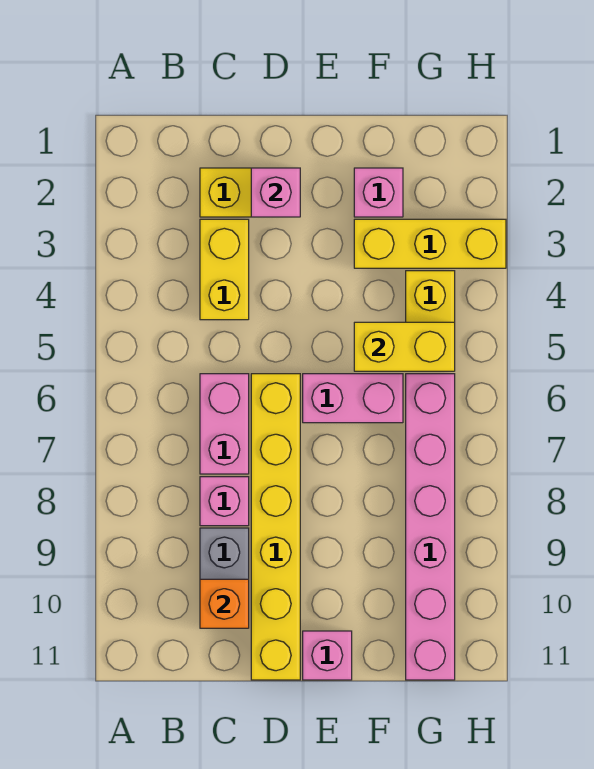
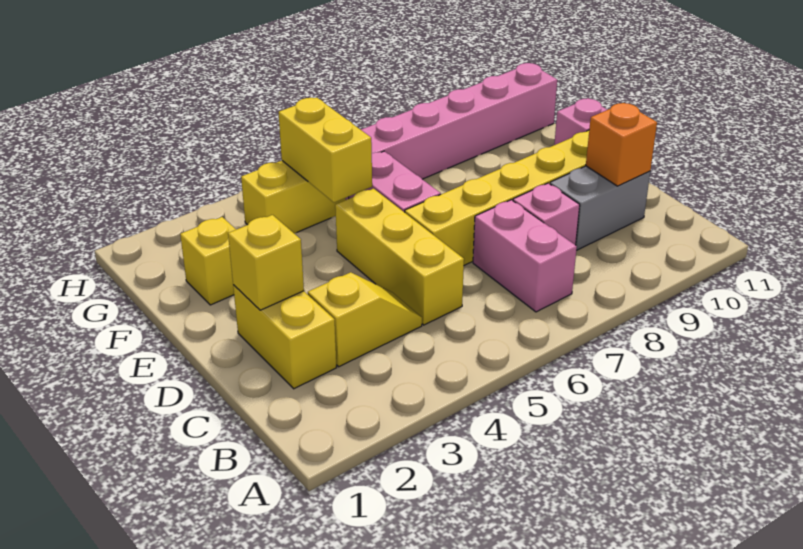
yellow 1x2 brick [200,219,249,320] -> yellow 1x2 slope [308,272,422,367]
pink 1x2 brick [200,374,249,474] -> pink 1x2 brick turned to [473,200,577,312]
pink 1x1 brick [251,168,300,217] -> yellow 1x1 brick [228,215,304,310]
pink 1x1 brick [354,168,403,217] -> yellow 1x1 brick [180,217,236,305]
yellow 1x3 brick [354,219,506,268] -> yellow 1x3 brick moved to [335,189,464,325]

